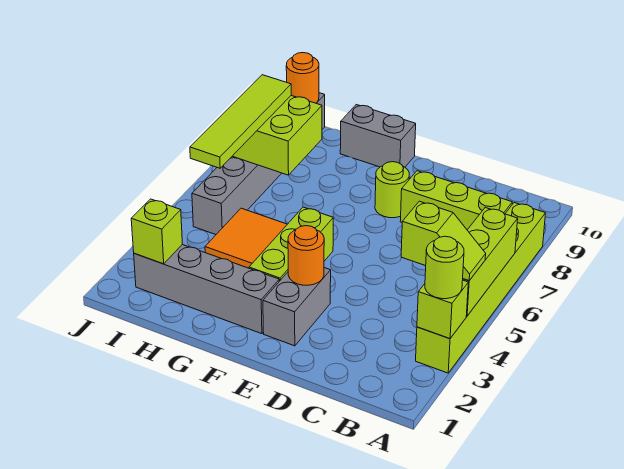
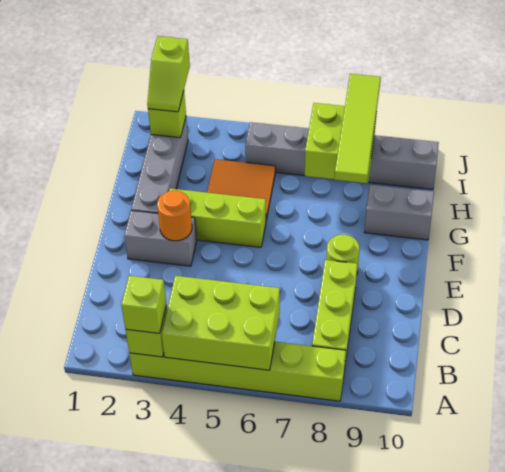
lime 1x1 round brick [425,236,464,299] -> lime 1x1 brick [121,276,166,333]
lime 1x3 brick [463,208,518,316] -> lime 2x3 brick [162,276,280,370]
lime 1x2 slope [401,201,486,280] -> lime 1x2 slope moved to [147,36,190,112]
grey 1x2 brick [340,105,416,167] -> grey 1x2 brick turned to [364,185,434,240]
lime 1x4 tile [190,75,291,168] -> lime 1x4 tile turned to [335,74,381,183]
orange 1x1 round brick [286,53,319,103] -> none

